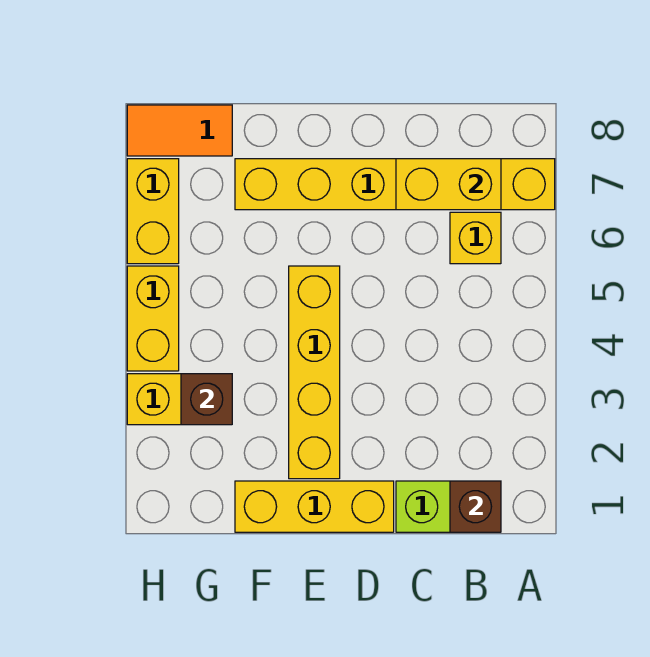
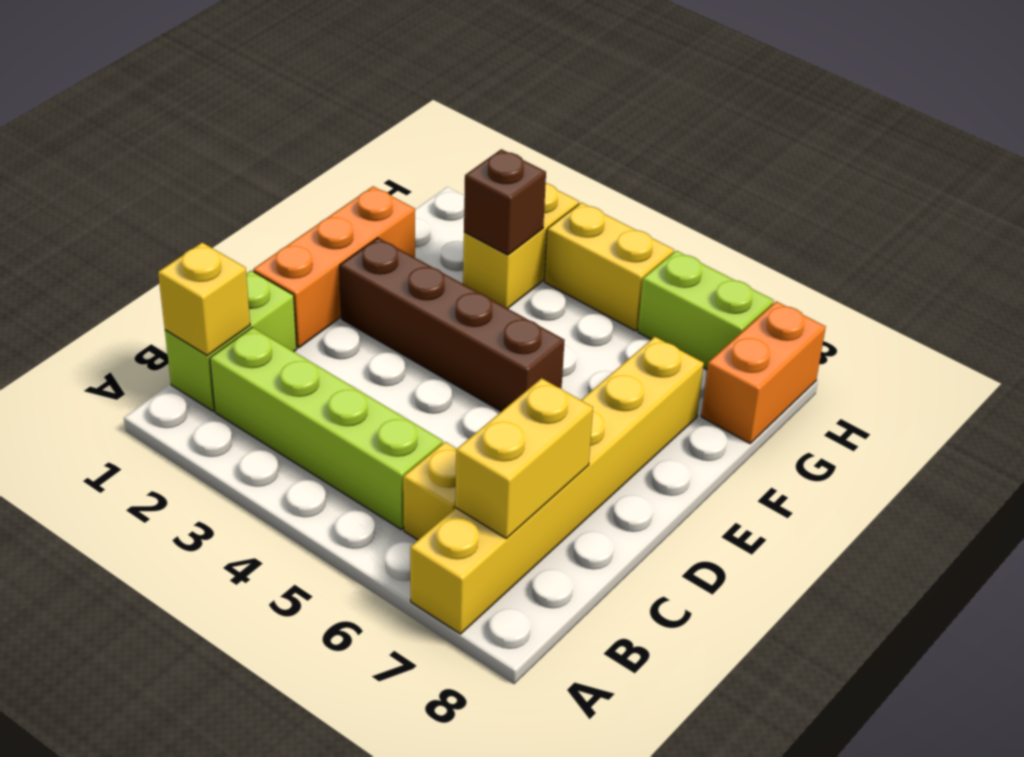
brown 1x1 brick [450,481,501,532] -> yellow 1x1 brick [158,243,250,356]
none -> lime 1x4 brick [210,327,443,530]
yellow 1x3 brick [235,481,394,532] -> orange 1x3 brick [253,186,415,348]
yellow 1x4 brick [289,266,340,479] -> brown 1x4 brick [340,238,565,412]
orange 1x2 tile [127,105,232,156] -> orange 1x2 brick [701,301,826,443]
yellow 1x2 brick [127,159,179,264] -> lime 1x2 brick [638,251,774,369]

